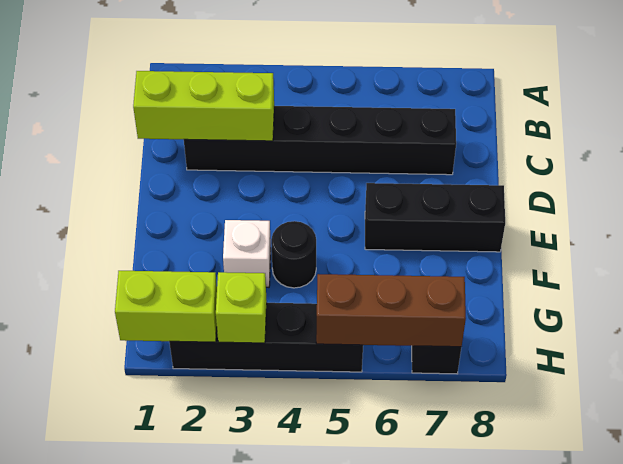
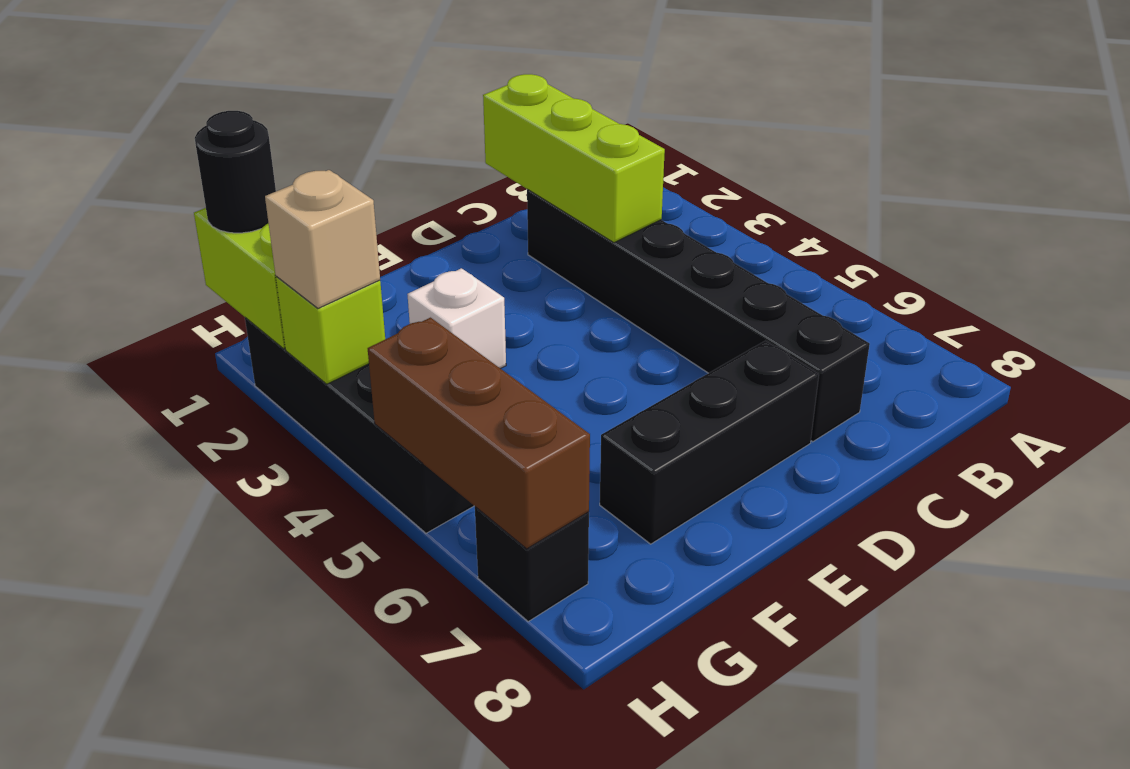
black 1x3 brick [365,183,505,252] -> black 1x3 brick turned to [600,341,819,544]
black 1x1 round brick [271,221,316,288] -> black 1x1 round brick moved to [195,111,276,233]
none -> tan 1x1 brick [265,170,380,308]

